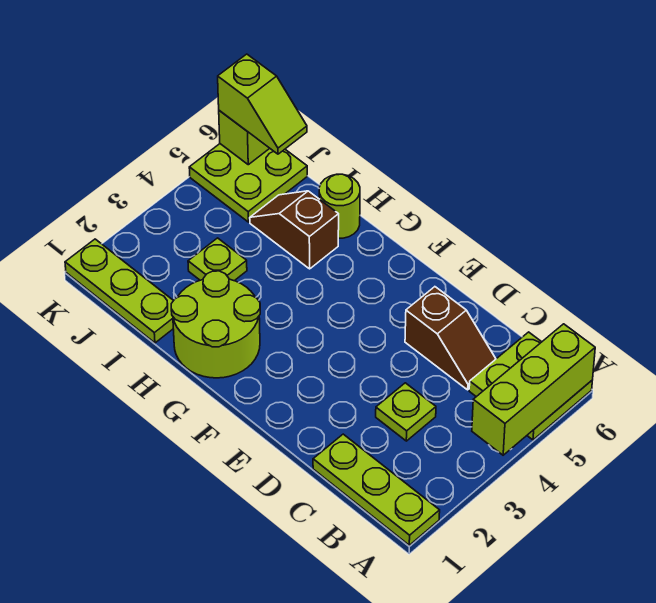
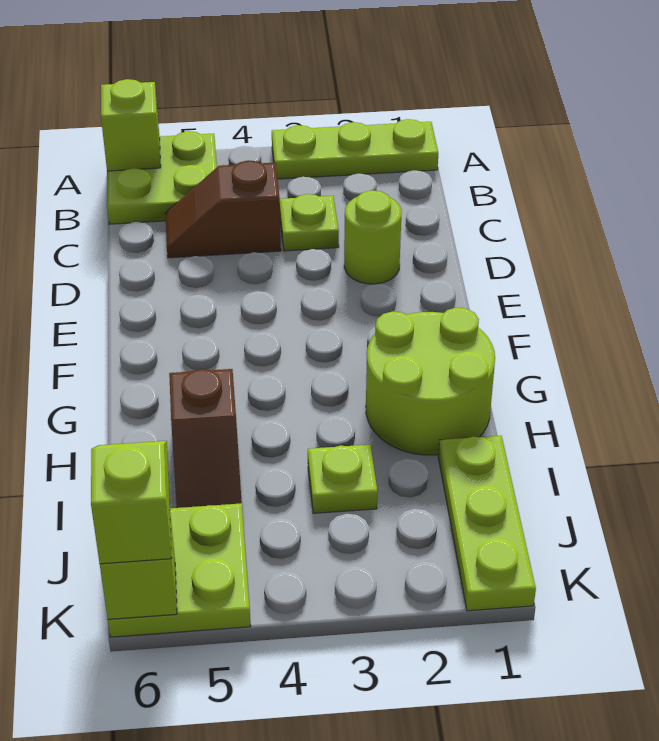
lime 1x3 plate [313,434,440,545] -> lime 1x3 plate turned to [272,119,438,179]
lime 1x3 brick [472,324,595,455] -> lime 1x1 brick [101,79,161,171]
brown 1x2 slope [405,287,496,390] -> brown 1x2 slope turned to [165,160,281,258]
lime 1x1 round brick [319,174,360,238] -> lime 1x1 round brick moved to [344,190,402,284]

